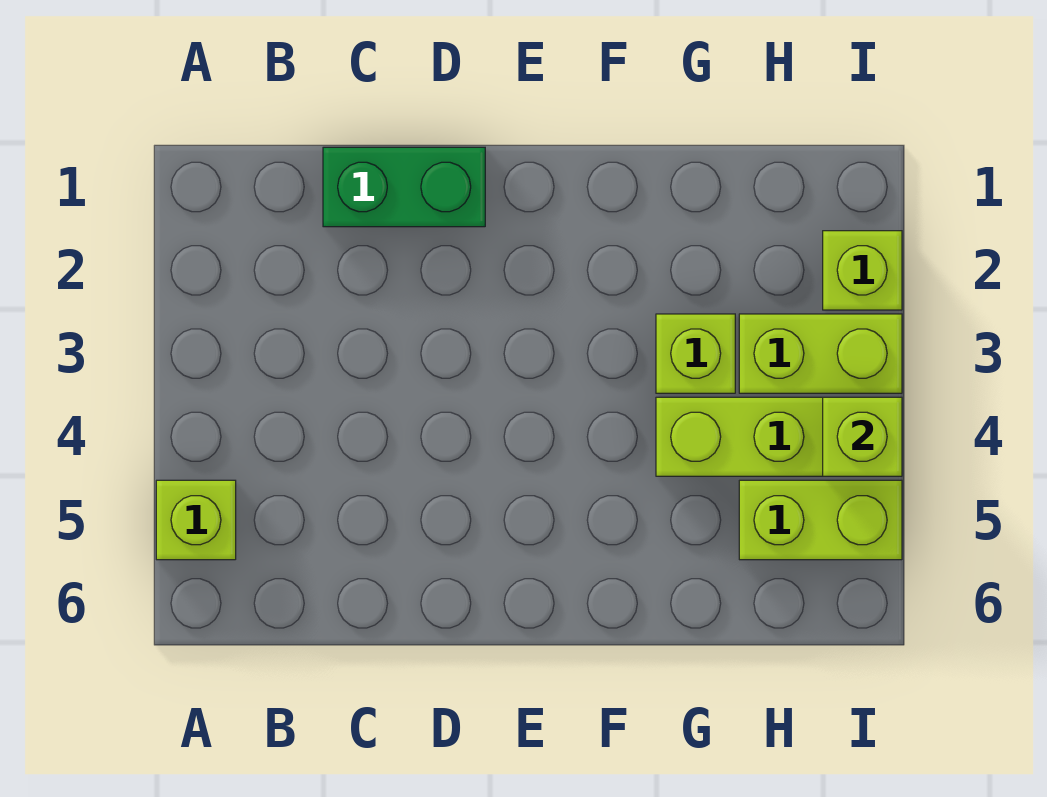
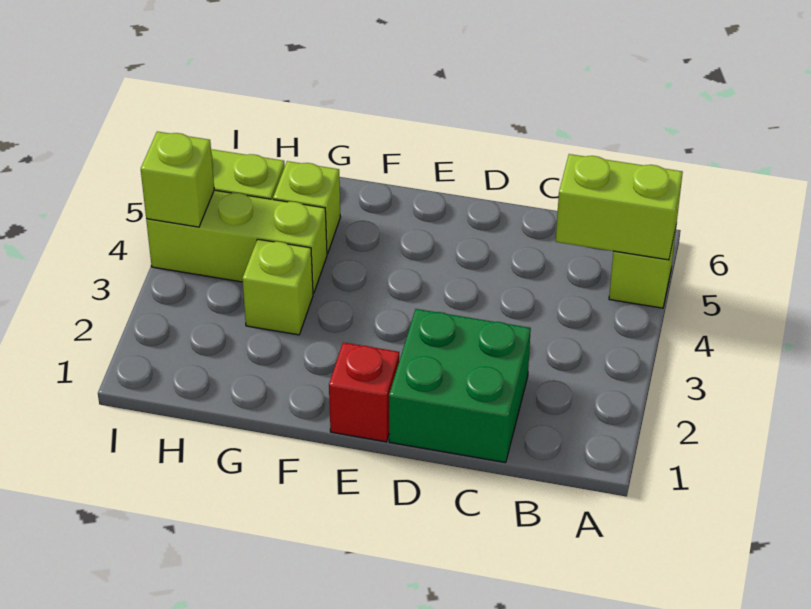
green 1x2 brick [323,147,485,227] -> green 2x2 brick [389,309,531,463]
none -> red 1x1 brick [329,342,399,442]
lime 1x2 brick [739,314,902,393] -> lime 1x2 brick moved to [556,154,683,260]
lime 1x1 brick [823,231,902,310] -> lime 1x1 brick moved to [273,161,340,254]

